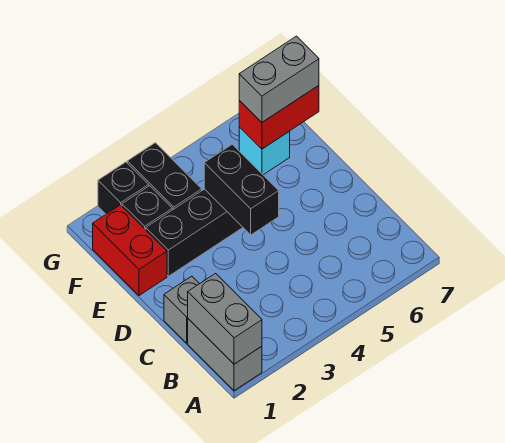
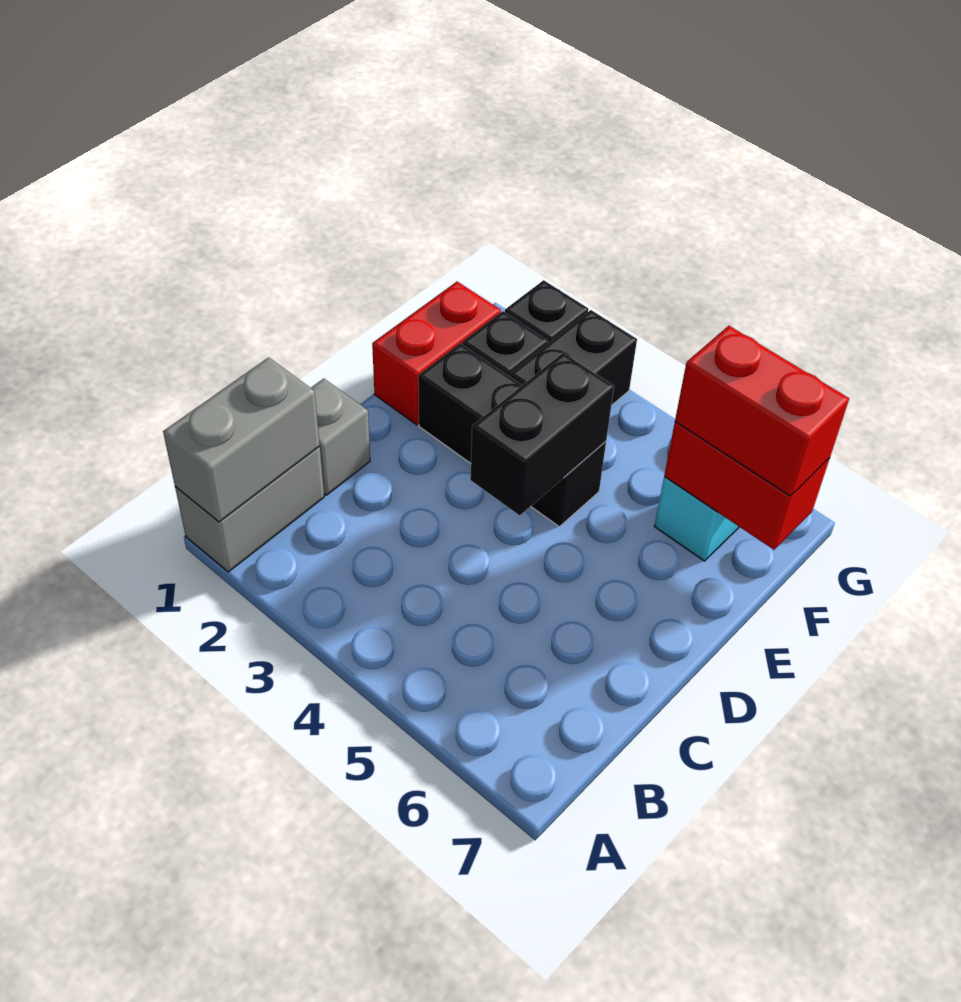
grey 1x2 brick [239,36,319,122] -> red 1x2 brick [675,326,849,496]

